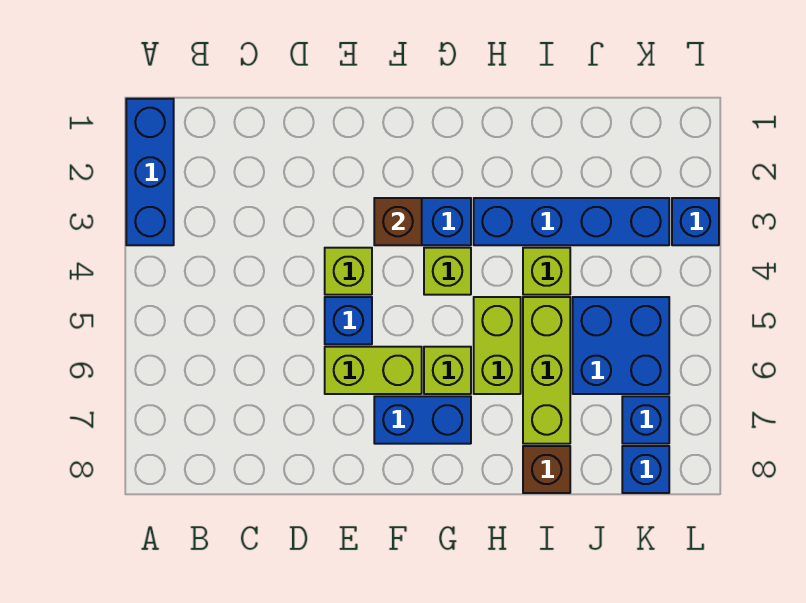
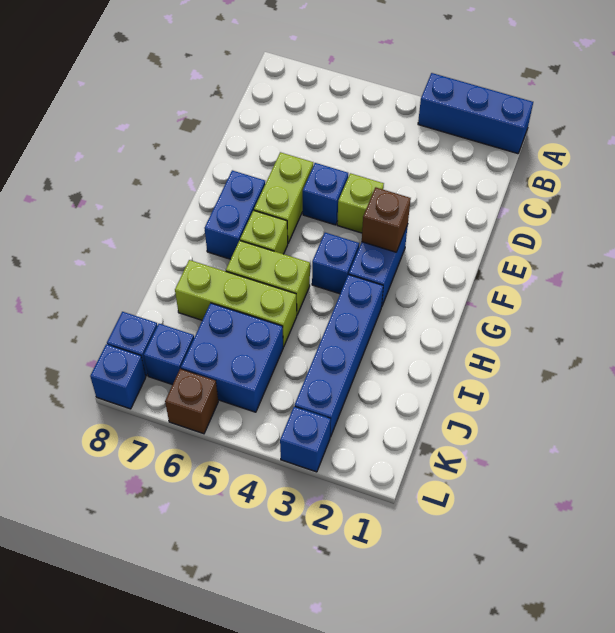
lime 1x1 brick [424,248,471,295] -> blue 1x1 brick [312,233,359,294]
lime 1x1 brick [523,248,570,295] -> none
brown 1x1 brick [523,446,570,493] -> brown 1x1 brick moved to [165,369,218,434]
none -> blue 1x1 brick [90,344,146,409]

